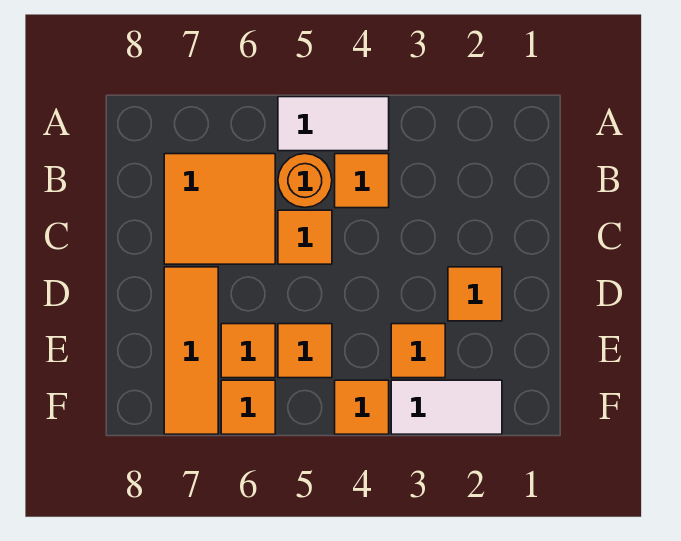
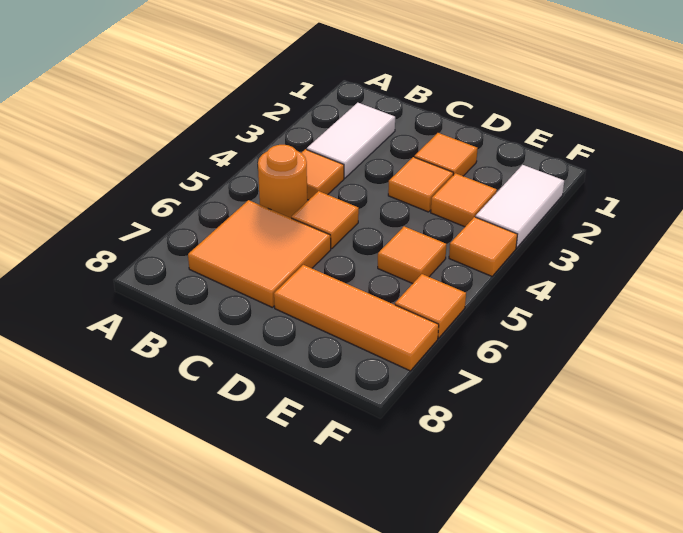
white 1x2 tile [278,97,389,151] -> white 1x2 tile moved to [307,103,395,178]
orange 1x1 tile [221,324,275,378] -> orange 1x1 tile moved to [388,157,453,212]

